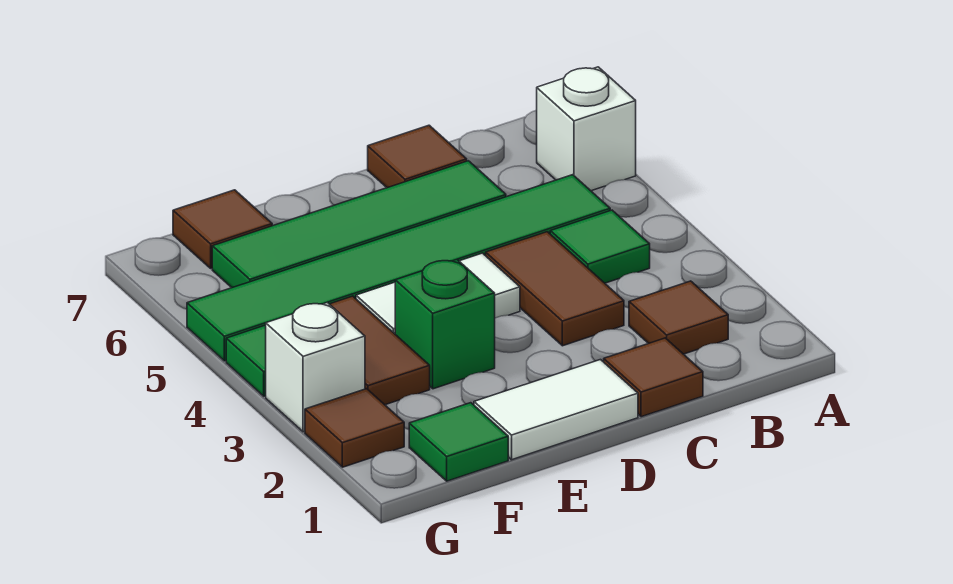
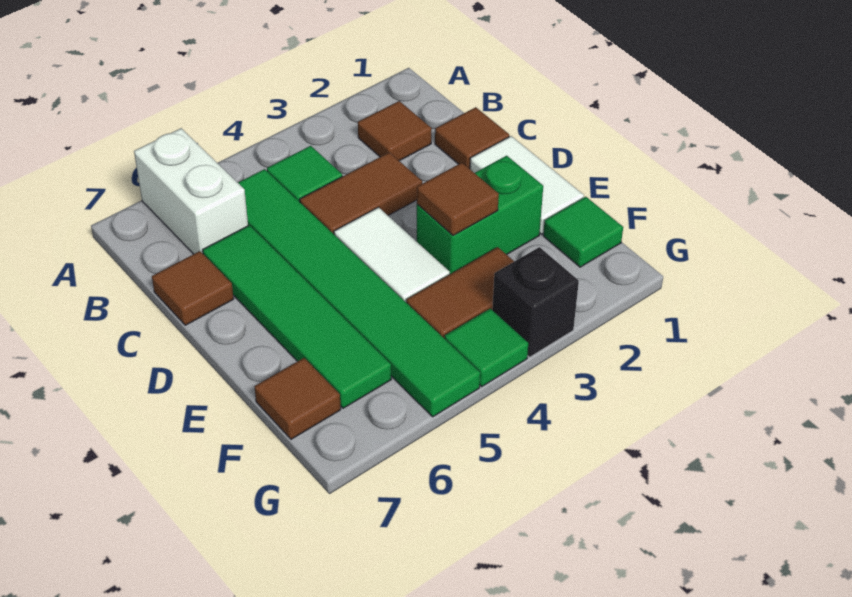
white 1x1 brick [537,67,636,191] -> white 1x2 brick [134,128,248,254]
green 1x1 brick [395,259,495,389] -> green 1x2 brick [417,156,543,274]
brown 1x1 tile [305,389,404,467] -> brown 1x1 tile moved to [417,163,499,236]
white 1x1 brick [266,302,365,432] -> black 1x1 brick [492,247,579,357]

